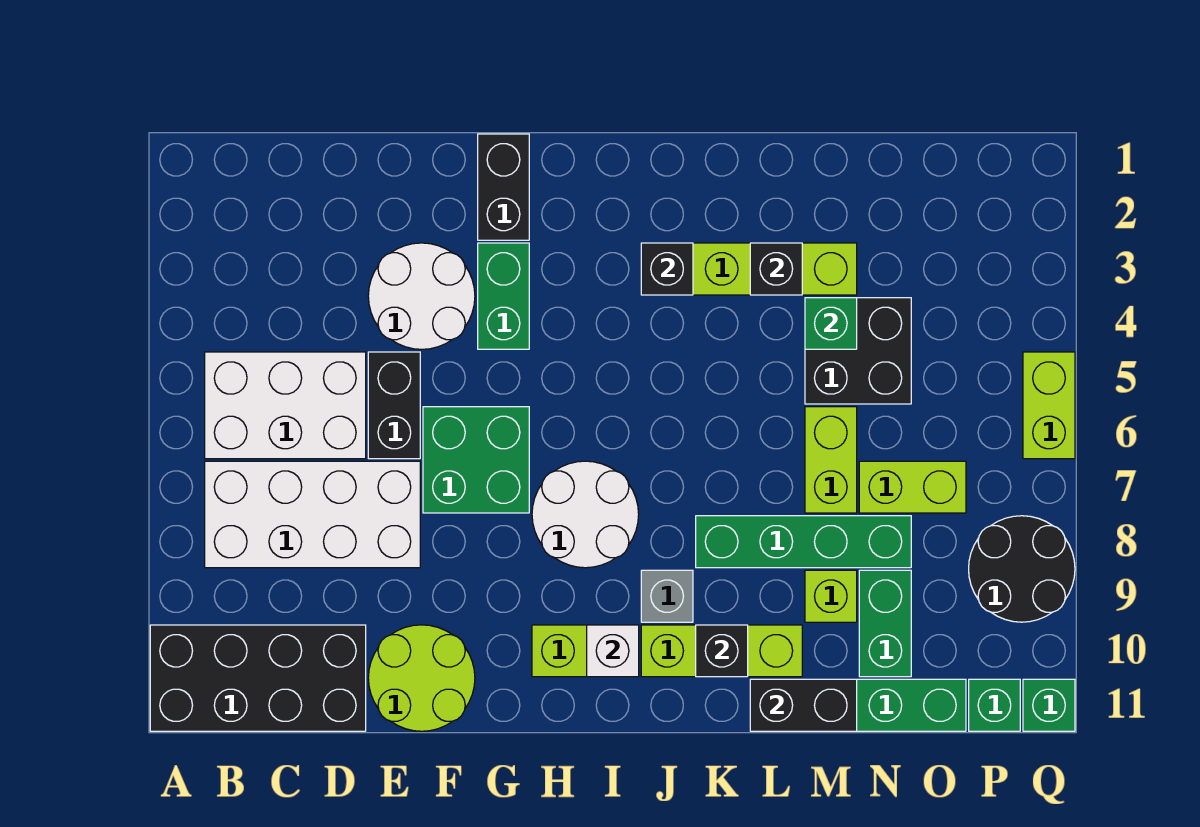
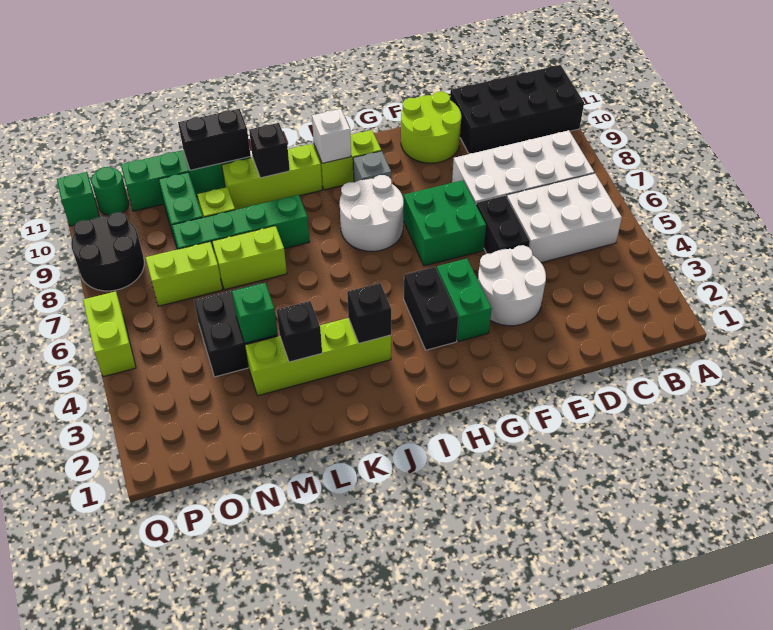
black 1x2 brick [478,134,529,240] -> black 1x2 brick moved to [404,267,458,350]
grey 1x1 brick [641,570,693,622] -> grey 1x1 brick moved to [353,151,391,182]
lime 1x2 brick [805,407,857,513] -> lime 1x2 brick turned to [212,226,287,290]
green 1x1 brick [969,679,1020,731] -> green 1x1 round brick [91,167,129,216]

